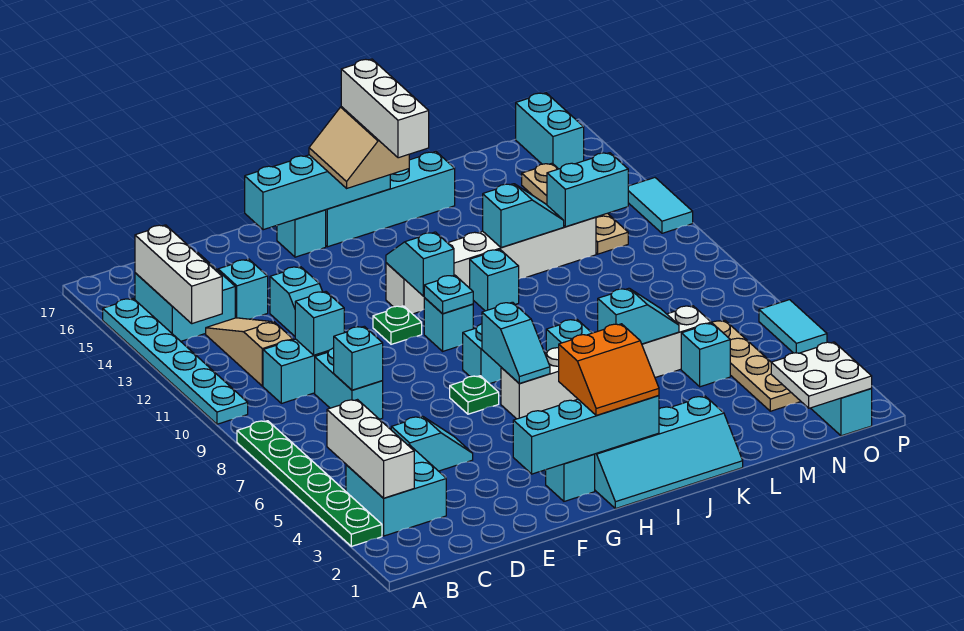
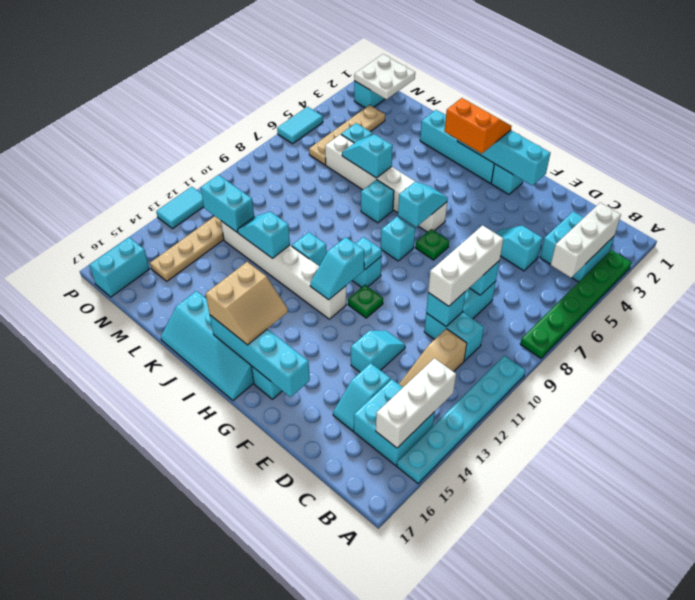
white 1x3 brick [341,59,429,158] -> white 1x3 brick moved to [428,225,504,306]

